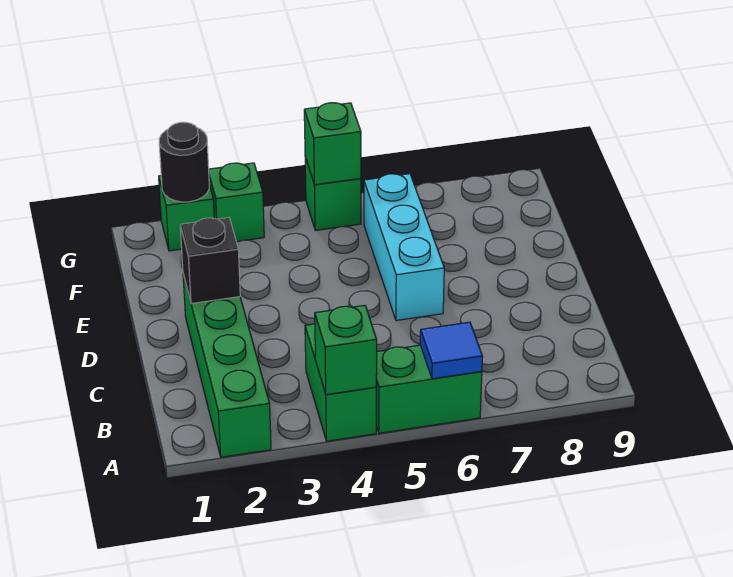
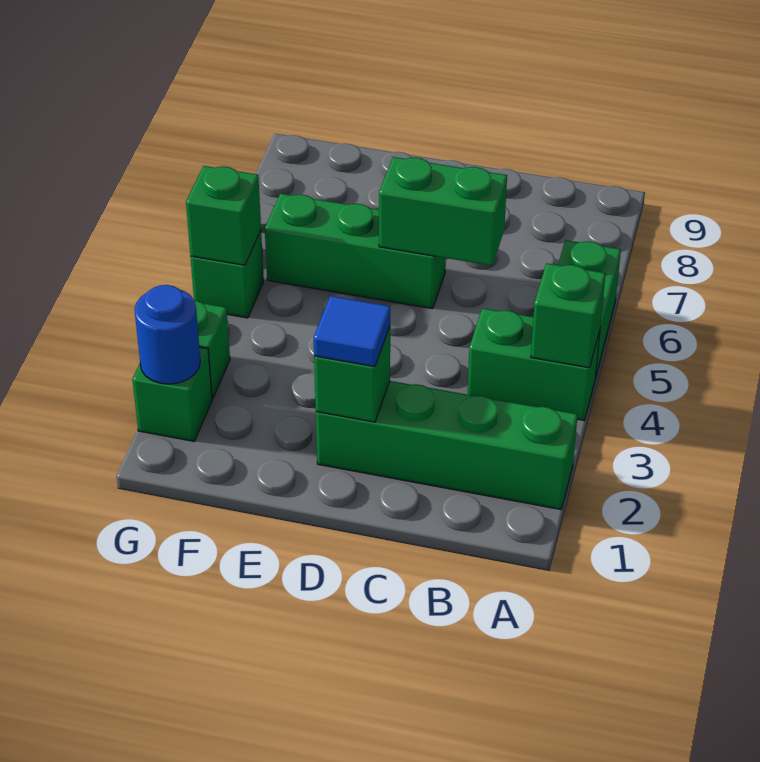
blue 1x1 tile [420,322,483,379] -> blue 1x1 tile moved to [314,296,390,367]
none -> green 1x2 brick [379,157,507,266]
black 1x1 brick [180,218,240,304] -> green 1x1 brick [314,327,390,422]
cyan 1x3 brick [364,174,444,320] -> green 1x3 brick [265,194,446,309]
black 1x1 round brick [159,122,209,202] -> blue 1x1 round brick [134,285,200,384]

